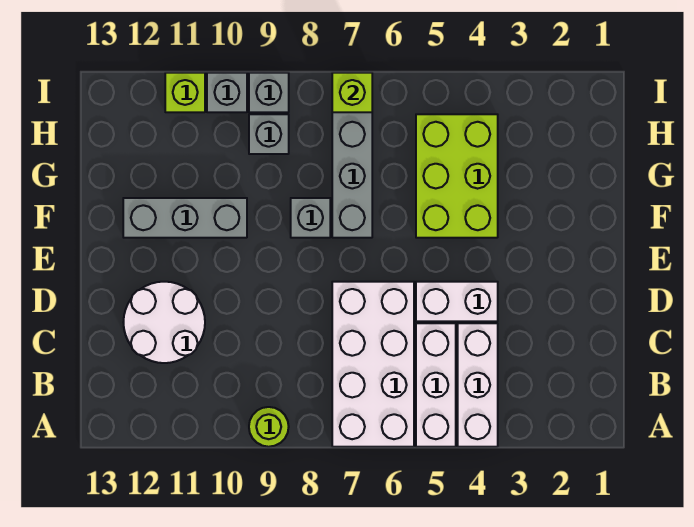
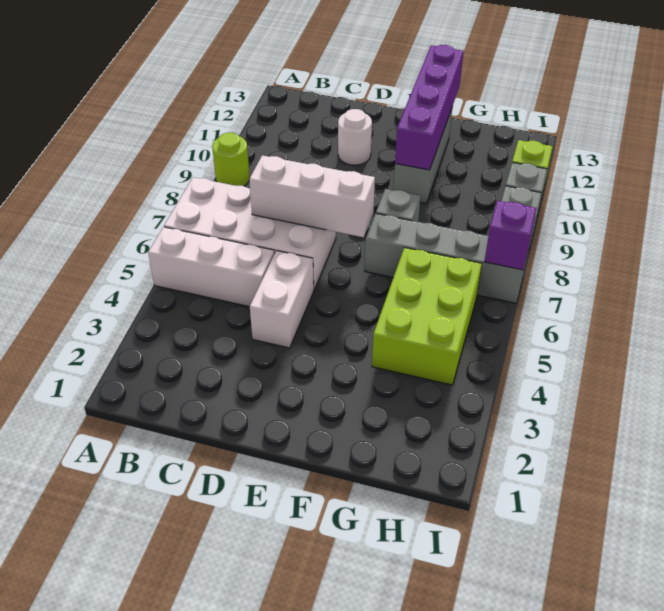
white 1x3 brick [458,323,498,447] -> white 1x3 brick moved to [249,155,375,237]
white 2x2 round brick [123,282,205,363] -> white 1x1 round brick [338,109,372,165]
lime 2x3 brick [416,114,498,238] -> lime 2x3 brick turned to [372,247,482,385]
none -> purple 1x4 brick [395,45,463,170]
grey 1x1 brick [249,114,289,154] -> none
lime 1x1 brick [332,73,372,112] -> purple 1x1 brick [485,201,536,270]

